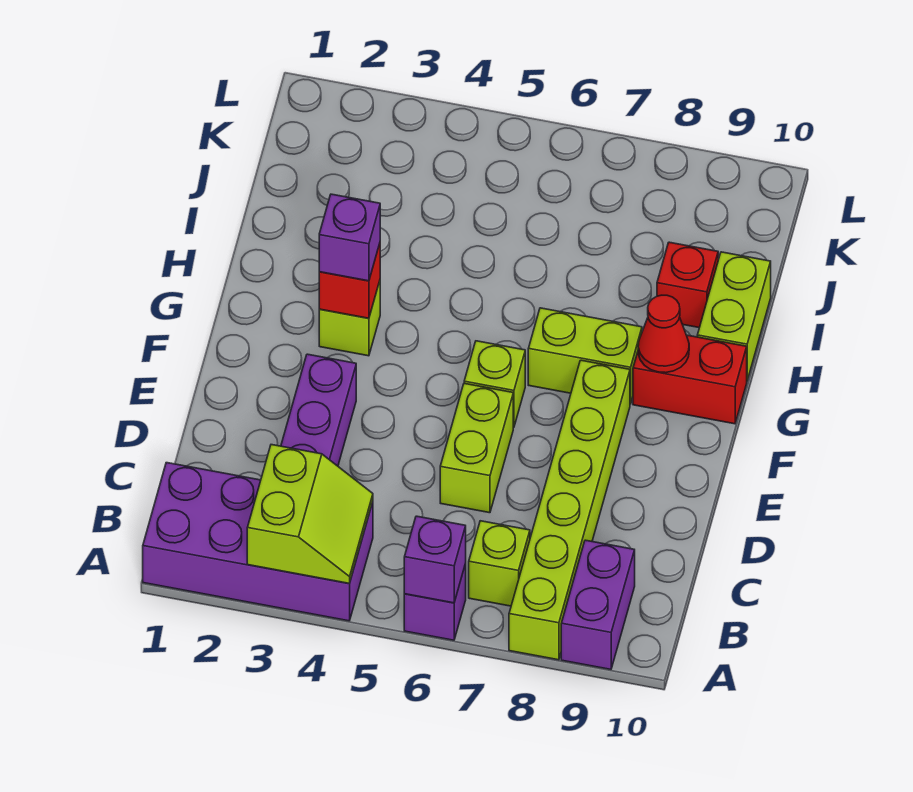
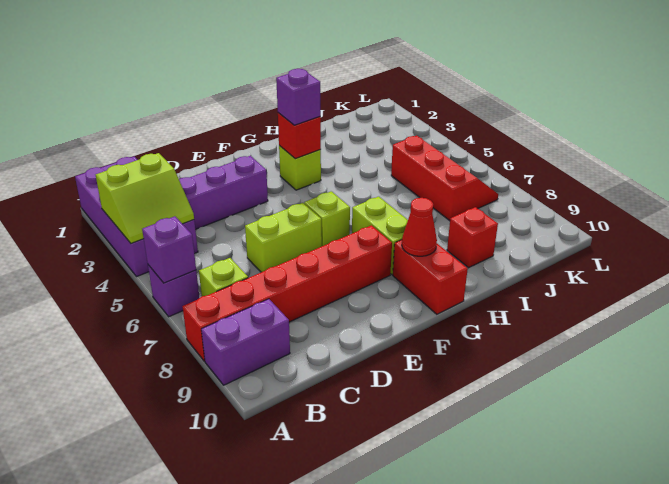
lime 1x6 brick [509,360,630,660] -> red 1x6 brick [183,225,392,361]
lime 1x2 brick [697,252,771,380] -> none
none -> red 2x3 slope [391,136,498,221]

